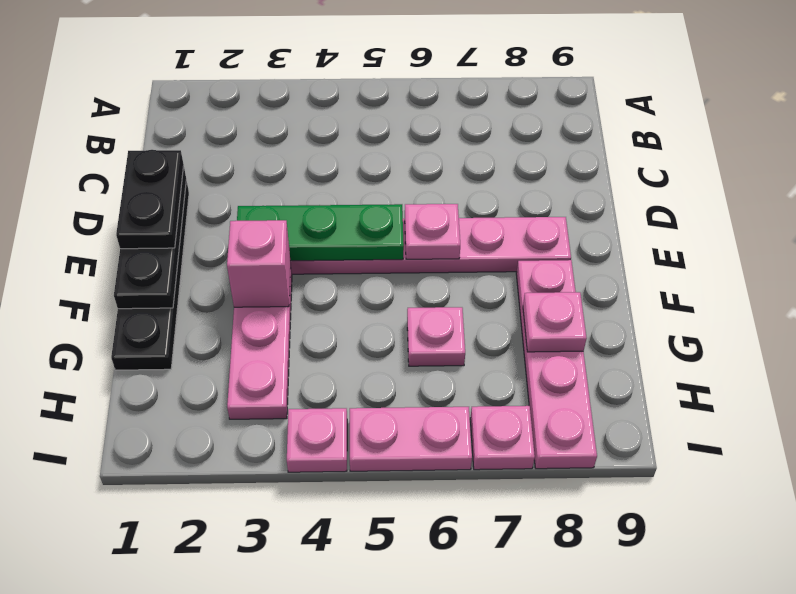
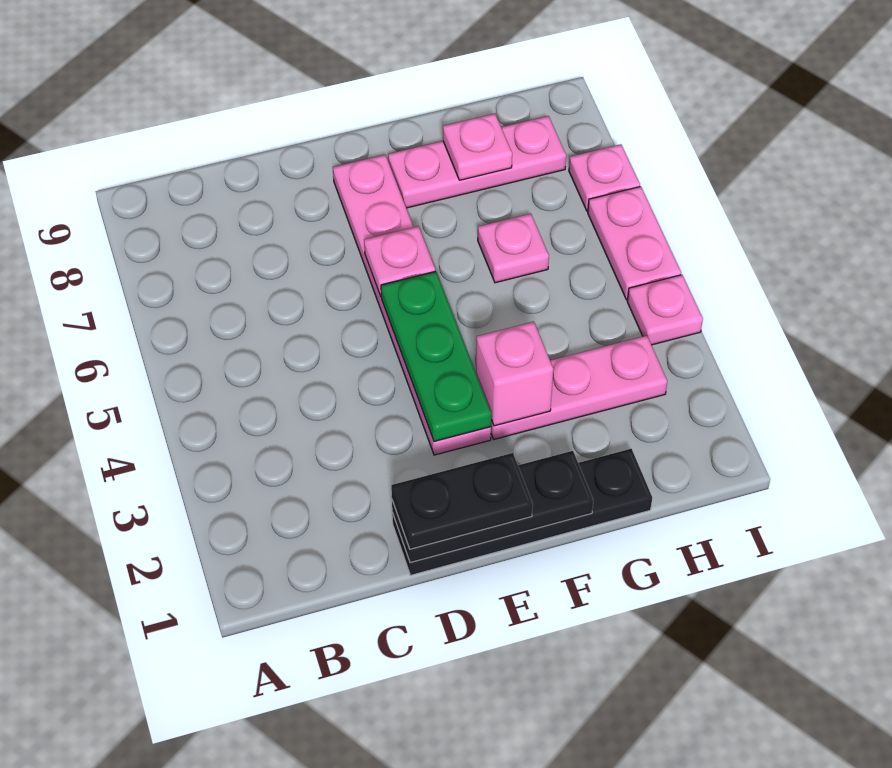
pink 1x4 plate [516,260,597,469] -> pink 1x3 plate [388,116,566,208]

